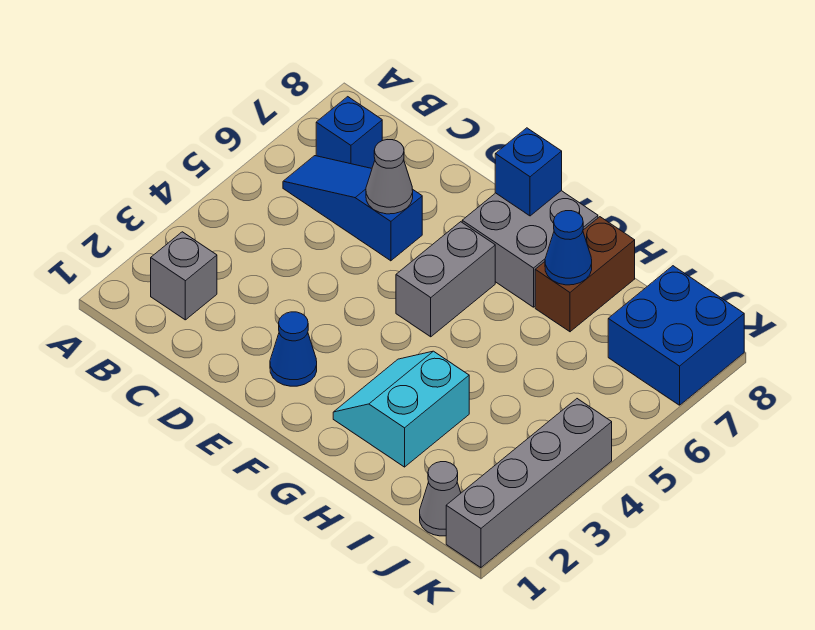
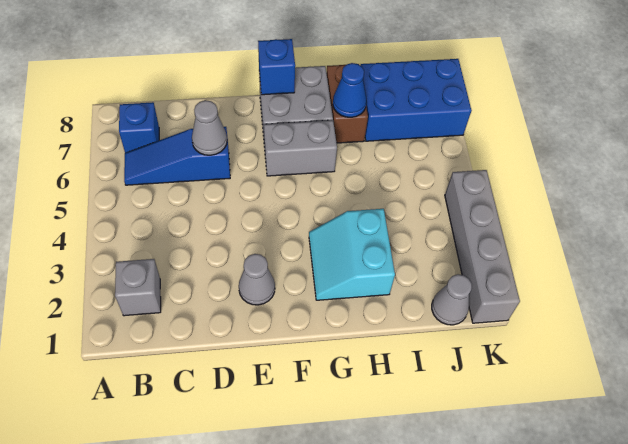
blue 1x1 cone [270,312,317,386] -> grey 1x1 cone [239,254,275,305]
grey 1x2 brick [396,222,495,337] -> grey 1x2 brick turned to [264,120,337,176]
blue 2x2 brick [608,266,744,405] -> blue 2x3 brick [360,59,472,141]

